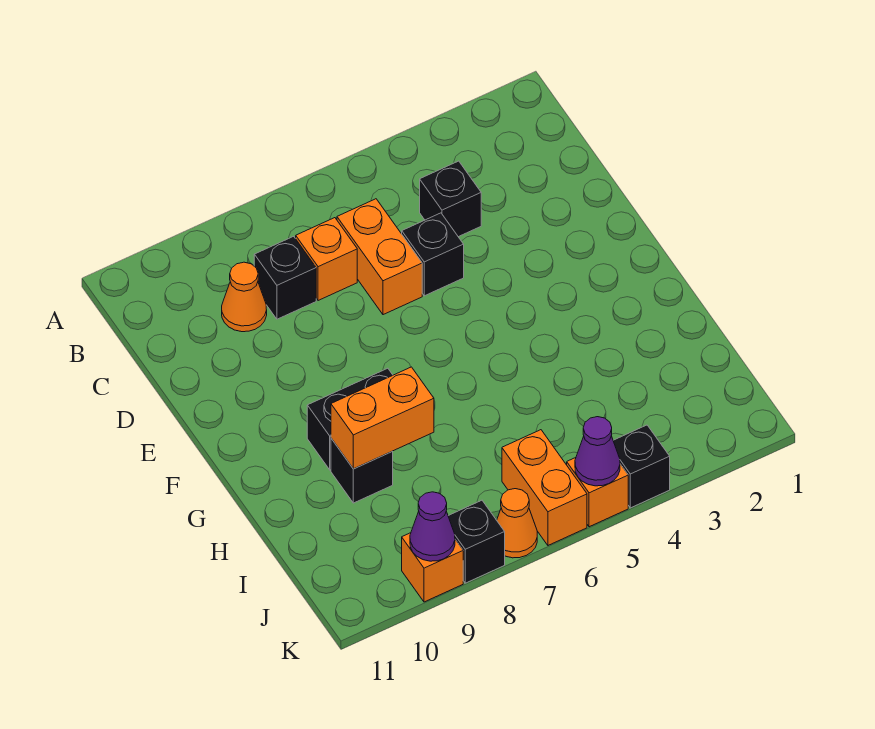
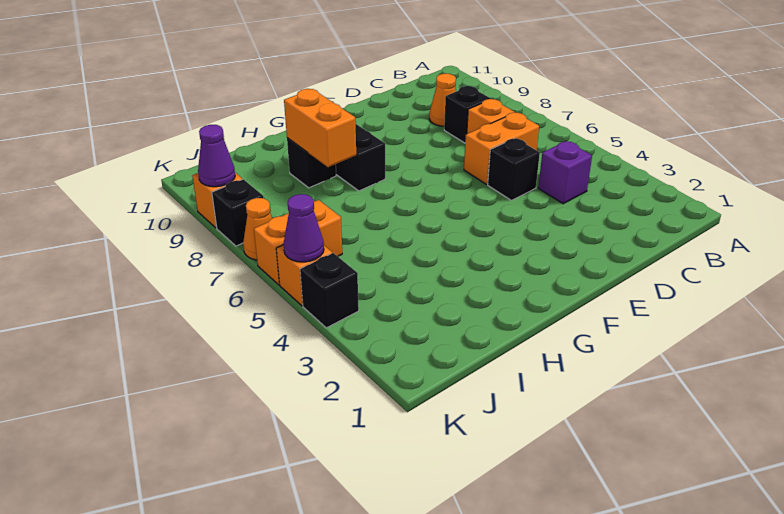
black 1x1 brick [420,161,481,237] -> purple 1x1 brick [538,141,592,204]

